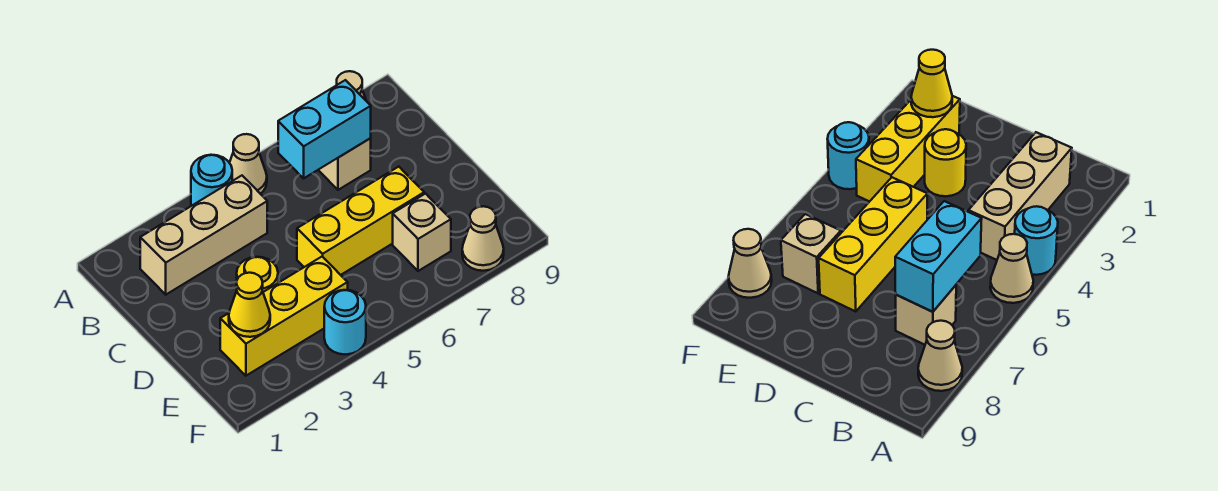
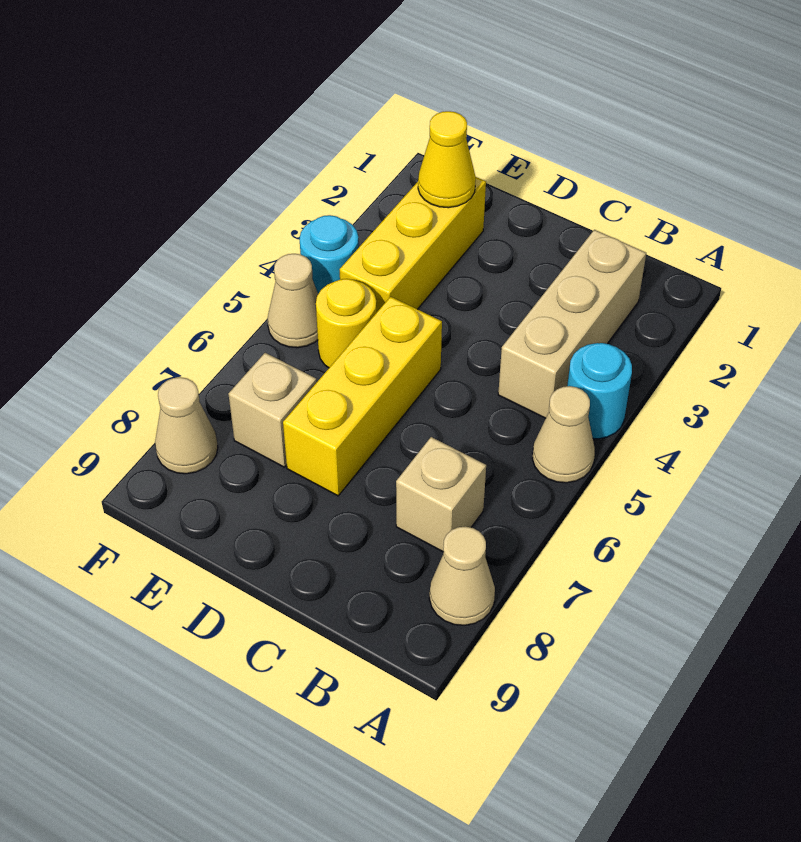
cyan 1x2 brick [278,80,371,178] -> none
yellow 1x1 round brick [237,257,278,292] -> yellow 1x1 round brick moved to [316,279,377,368]
none -> tan 1x1 cone [267,254,318,348]

